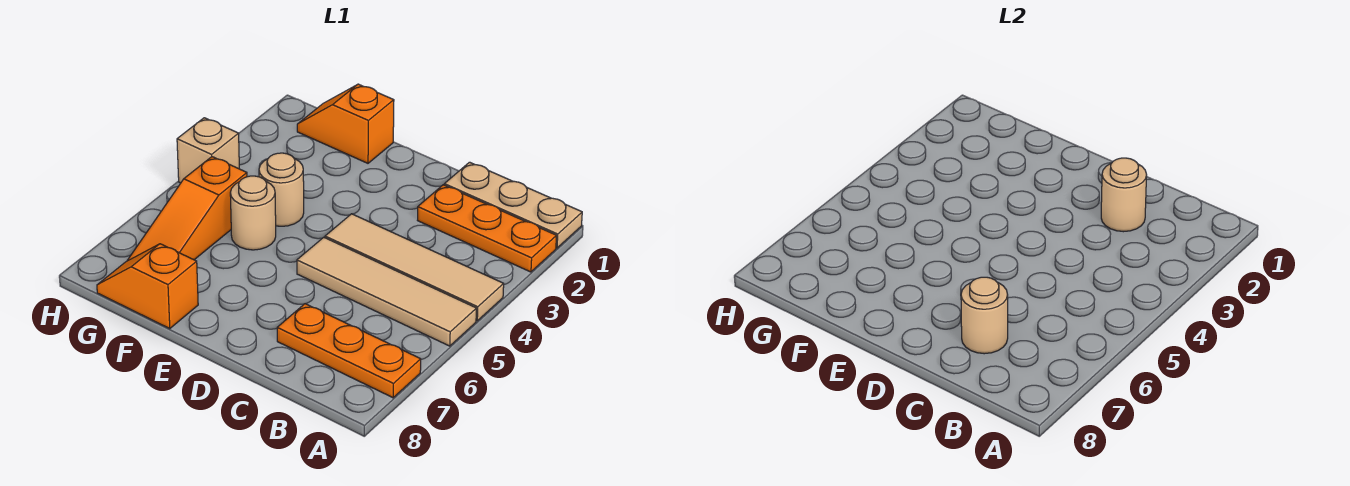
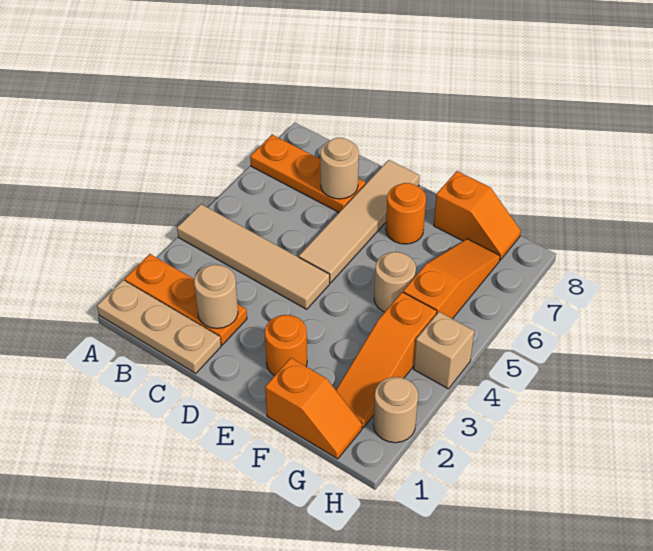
tan 1x4 tile [297,237,477,346] -> tan 1x4 tile turned to [299,160,420,283]
none -> orange 1x1 round brick [265,315,307,376]
none -> orange 1x1 round brick [386,183,426,244]
tan 1x1 round brick [259,153,304,226] -> tan 1x1 round brick moved to [373,377,418,443]
none -> orange 1x3 slope [336,292,437,428]

